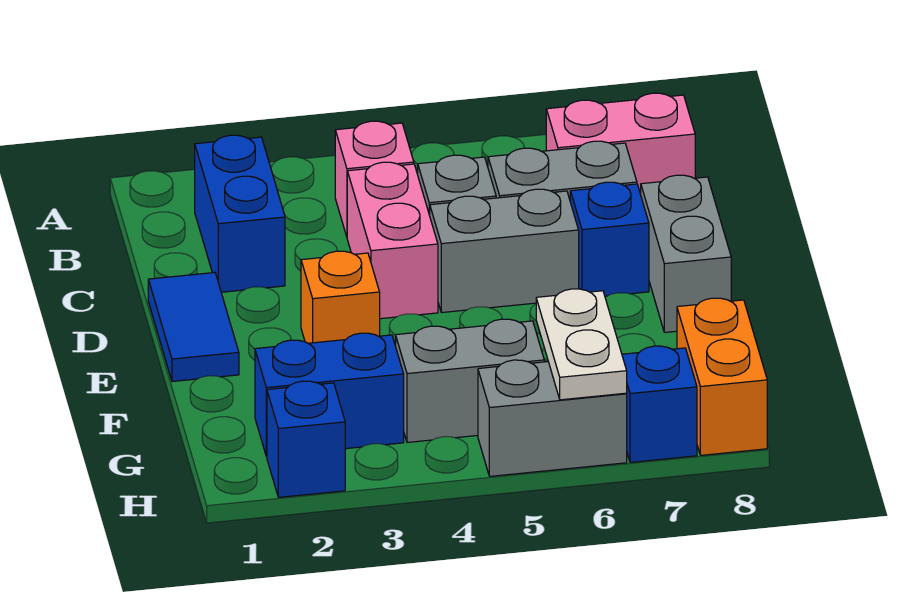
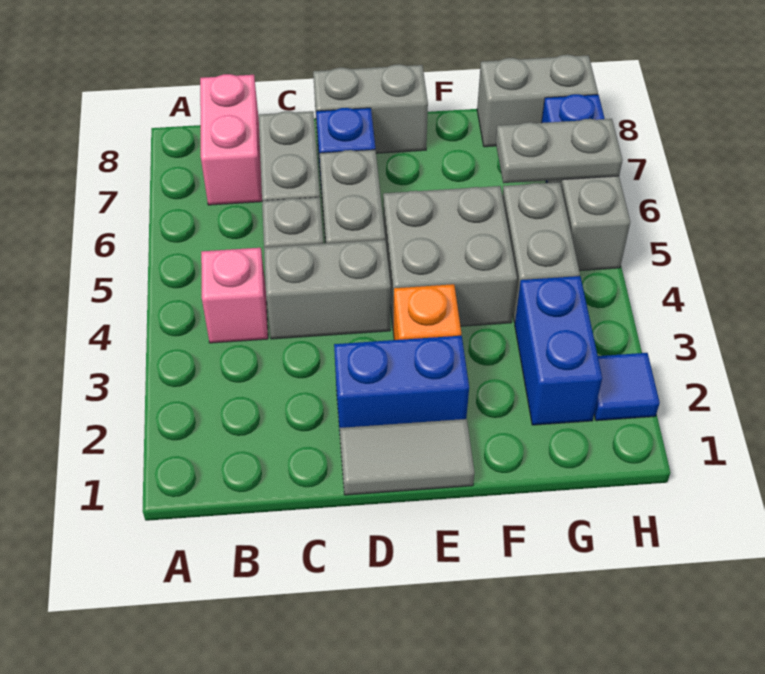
blue 1x2 brick [195,135,285,292] -> blue 1x2 brick moved to [334,336,469,430]
pink 1x2 brick [347,162,438,319] -> grey 1x2 brick [264,240,391,339]
blue 1x2 tile [148,273,239,382] -> grey 1x2 tile [340,419,475,495]
none -> grey 2x2 brick [383,186,517,326]
white 1x2 plate [536,289,627,400] -> grey 1x2 plate [496,119,623,183]
orange 1x2 brick [677,298,767,455] -> grey 1x2 brick [477,55,598,147]
blue 1x1 brick [267,381,345,497] -> blue 1x1 tile [594,353,660,421]

